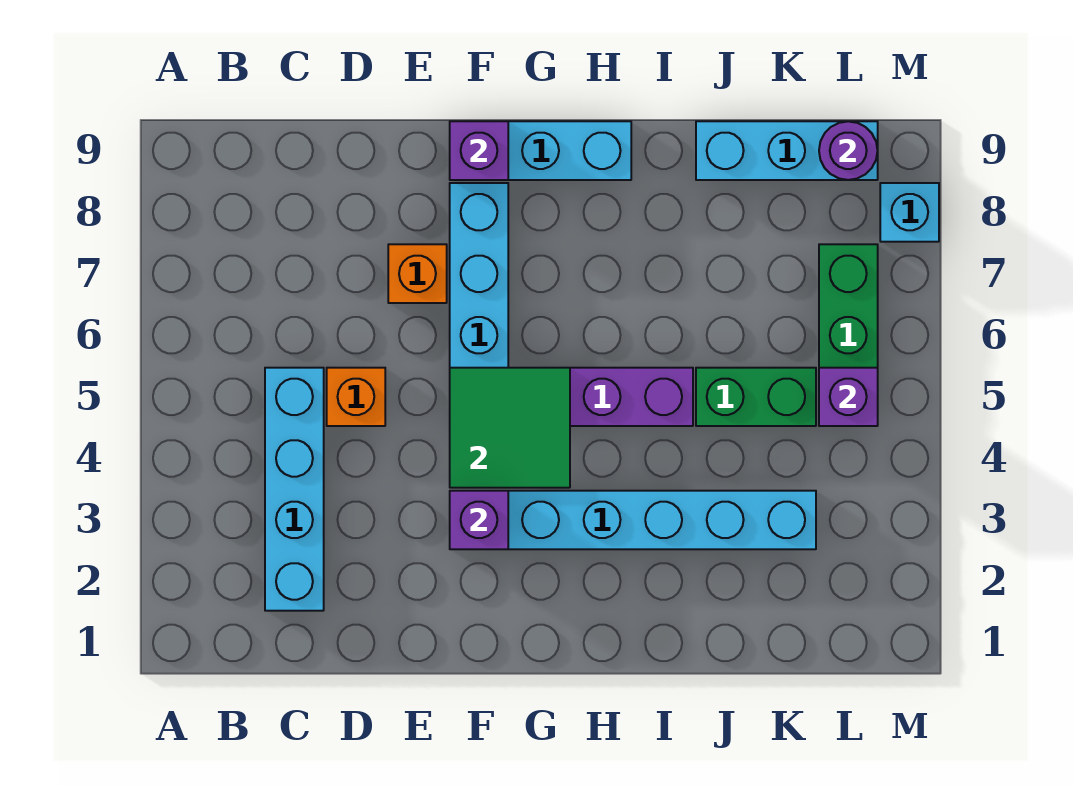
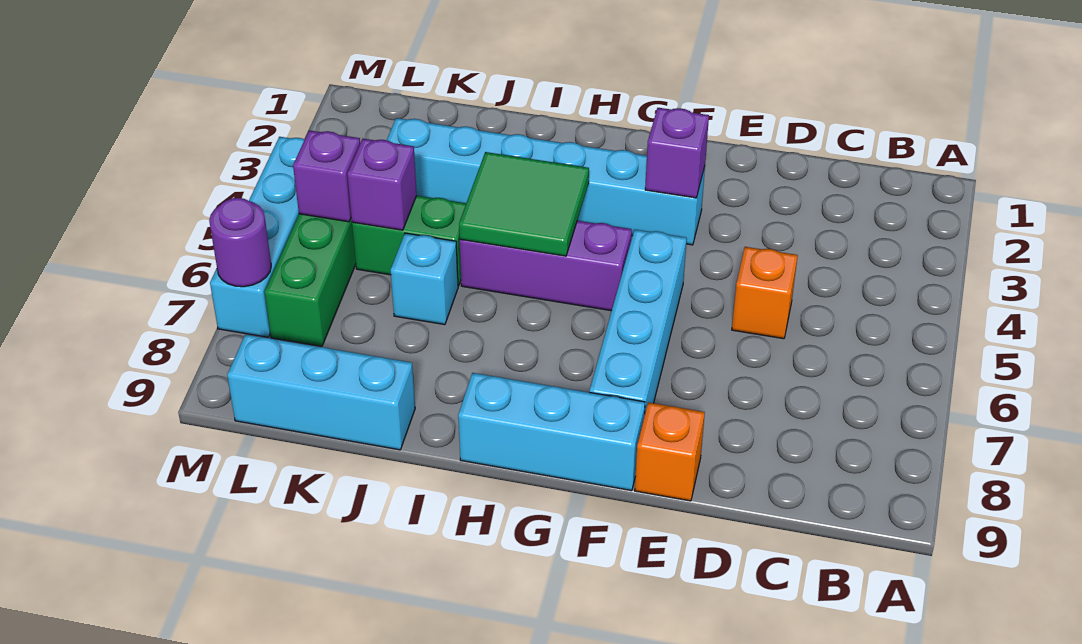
cyan 1x4 brick [265,368,324,611] -> cyan 1x4 brick moved to [210,137,305,337]
orange 1x1 brick [388,244,447,303] -> orange 1x1 brick moved to [635,402,705,501]
green 2x2 tile [450,368,570,488] -> green 2x2 tile moved to [459,152,589,256]
purple 1x1 brick [450,121,508,180] -> purple 1x1 brick moved to [347,139,417,230]
purple 1x1 round brick [819,121,877,180] -> purple 1x1 round brick moved to [209,198,271,287]
cyan 1x1 brick [880,183,939,242] -> cyan 1x1 brick moved to [391,233,458,325]

